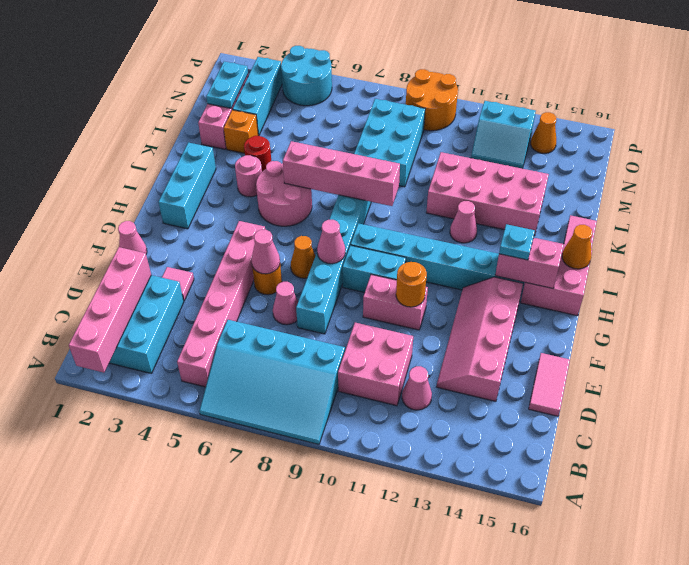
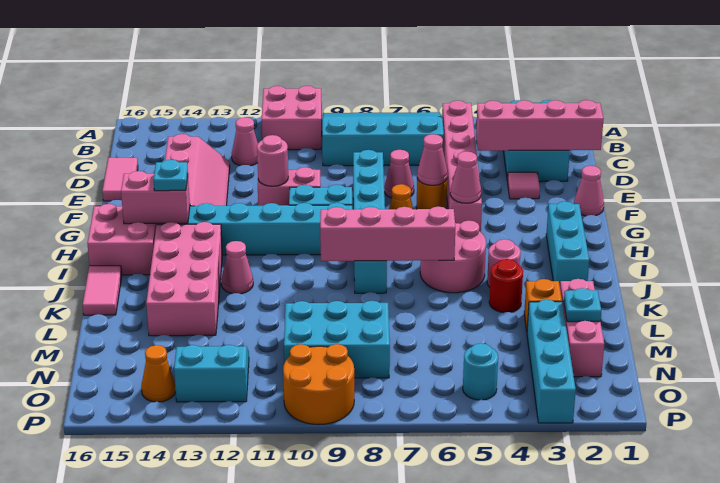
pink 1x4 brick [69,247,151,373] -> pink 1x4 brick turned to [476,100,604,151]
pink 2x2 brick [338,323,413,406] -> pink 2x2 brick moved to [262,86,322,150]
orange 1x1 round brick [396,262,427,307] -> pink 1x1 round brick [257,135,288,186]
pink 1x1 cone [317,220,345,264] -> pink 1x1 cone moved to [450,151,481,203]
orange 1x1 cone [562,225,592,269] -> none
pink 2x4 brick [426,152,549,236] -> pink 2x4 brick turned to [146,222,222,336]
cyan 2x3 brick [354,99,425,187] -> cyan 2x3 brick turned to [284,301,390,378]
cyan 1x2 plate [206,62,248,108] -> cyan 1x1 plate [564,288,601,322]
cyan 1x3 brick [233,57,282,135] -> cyan 1x4 brick [527,300,576,423]
cyan 2x2 round brick [281,46,332,106] -> cyan 1x1 round brick [463,343,498,400]

